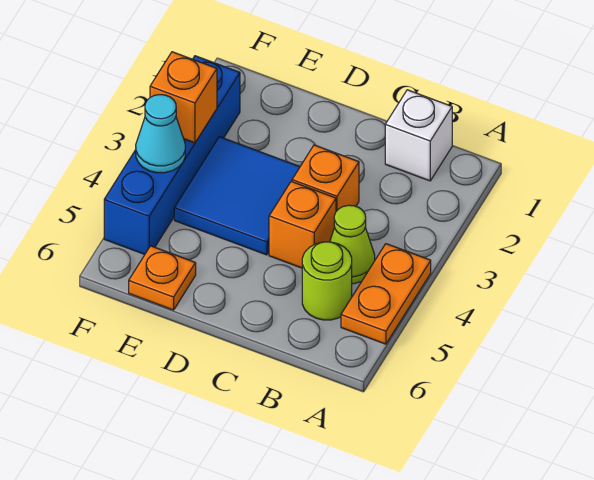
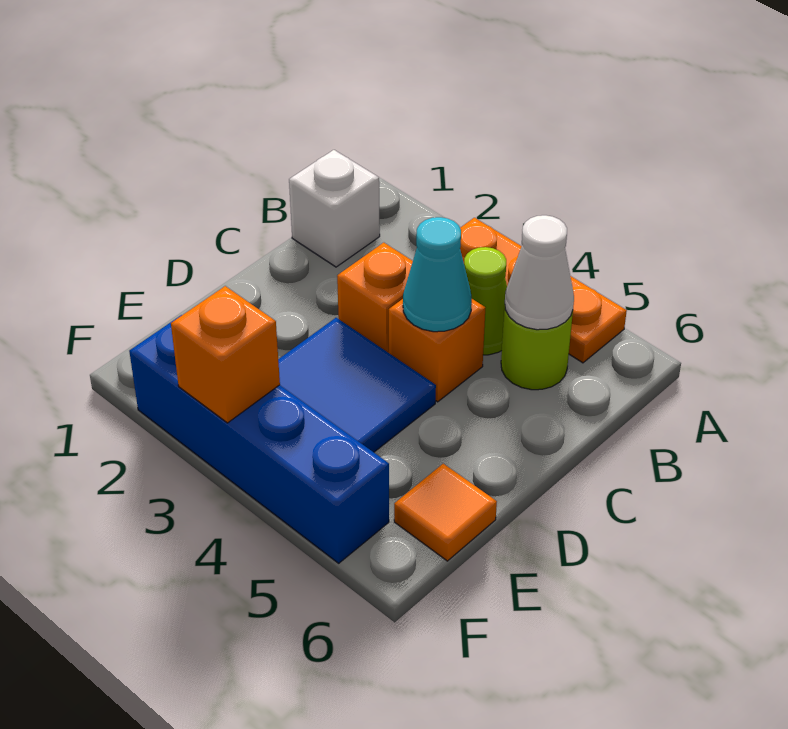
orange 1x2 plate [341,244,431,344] -> orange 1x3 plate [460,218,627,363]
none -> white 1x1 cone [505,215,574,330]
orange 1x1 plate [129,246,196,310] -> orange 1x1 tile [394,464,497,561]
cyan 1x1 cone [136,95,185,173] -> cyan 1x1 cone moved to [403,217,472,332]

